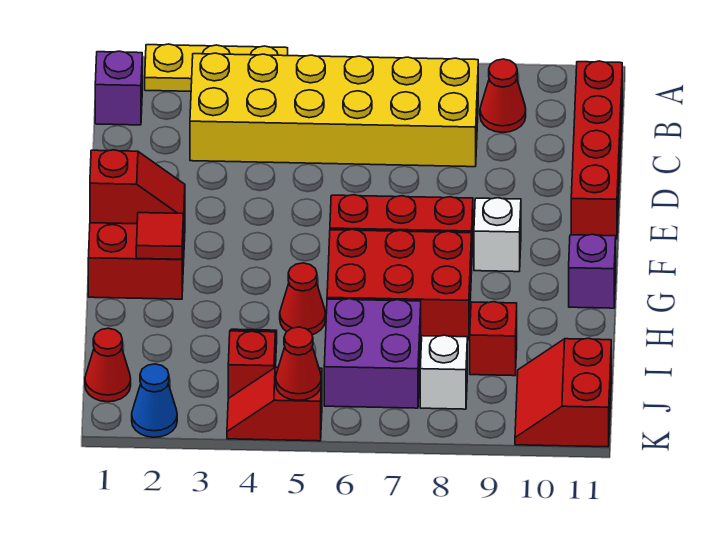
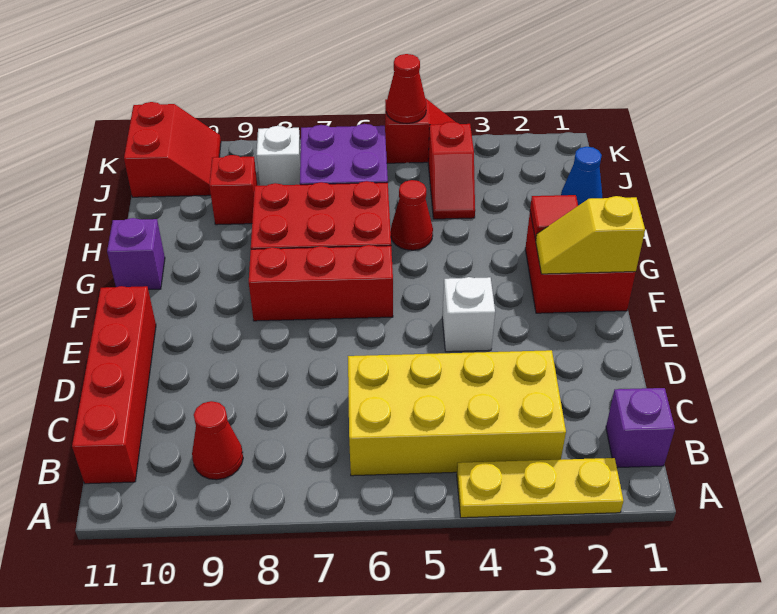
yellow 2x6 brick [190,53,478,167] -> yellow 2x4 brick [348,350,566,476]
red 1x2 slope [90,150,185,224] -> yellow 1x2 slope [536,196,645,274]
white 1x1 brick [474,198,521,272] -> white 1x1 brick moved to [442,277,495,352]
red 1x1 cone [85,328,131,402] -> none
blue 1x1 cone [132,364,177,437] -> blue 1x1 cone moved to [561,147,602,206]

